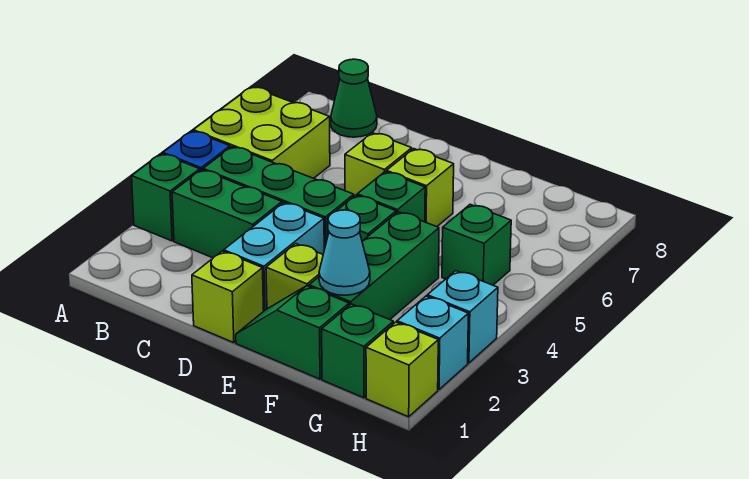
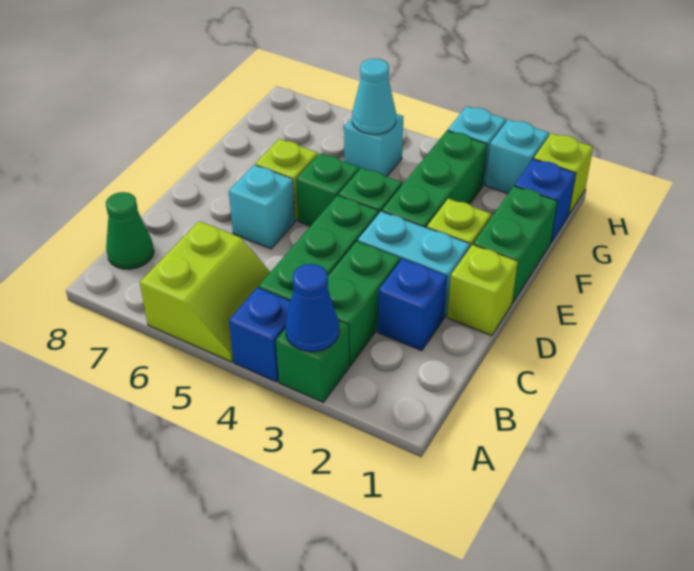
none -> blue 1x1 cone [285,264,339,352]
lime 2x2 brick [193,87,330,178] -> lime 2x2 slope [140,221,270,362]
none -> blue 1x1 brick [378,259,447,351]
lime 1x1 brick [345,133,412,196] -> cyan 1x1 brick [229,165,295,249]
green 1x2 slope [236,286,349,379] -> green 1x2 brick [473,186,557,303]
green 1x3 brick [309,212,439,320] -> green 1x3 brick turned to [382,131,487,228]
cyan 1x1 cone [319,210,370,295] -> cyan 1x1 cone moved to [352,59,396,134]
green 1x1 brick [322,304,393,398] -> blue 1x1 brick [515,159,576,242]
green 1x1 brick [442,204,511,285] -> cyan 1x1 brick [344,114,403,177]

